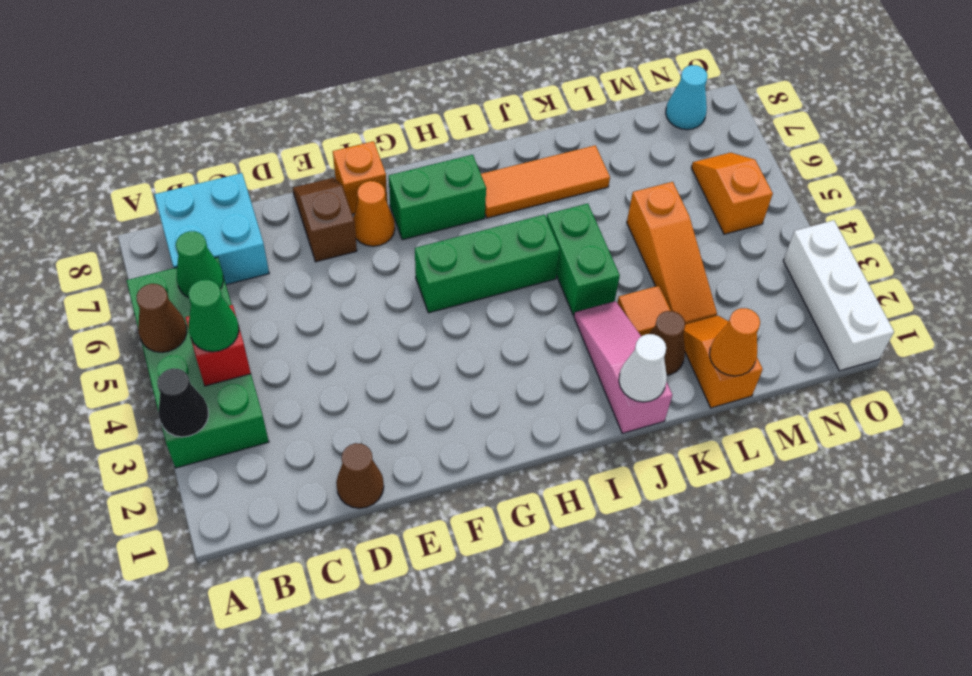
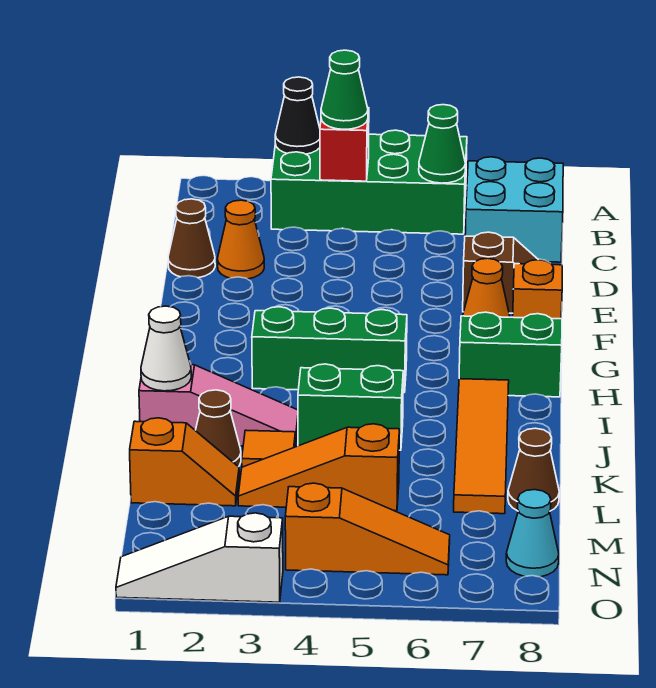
brown 1x1 cone [137,284,187,352] -> brown 1x1 cone moved to [508,428,559,511]
green 1x3 brick [415,215,560,313] -> green 1x3 brick turned to [252,307,407,393]
green 1x2 brick [389,155,486,240] -> green 1x2 brick turned to [459,312,562,397]
orange 1x3 tile [481,145,610,218] -> orange 1x4 tile [454,379,509,514]
orange 1x1 cone [710,308,760,376] -> orange 1x1 cone moved to [217,200,264,279]
orange 1x2 slope [691,153,773,234] -> orange 1x3 slope [285,483,450,575]
white 1x3 brick [783,220,894,371] -> white 1x3 slope [116,513,283,602]

